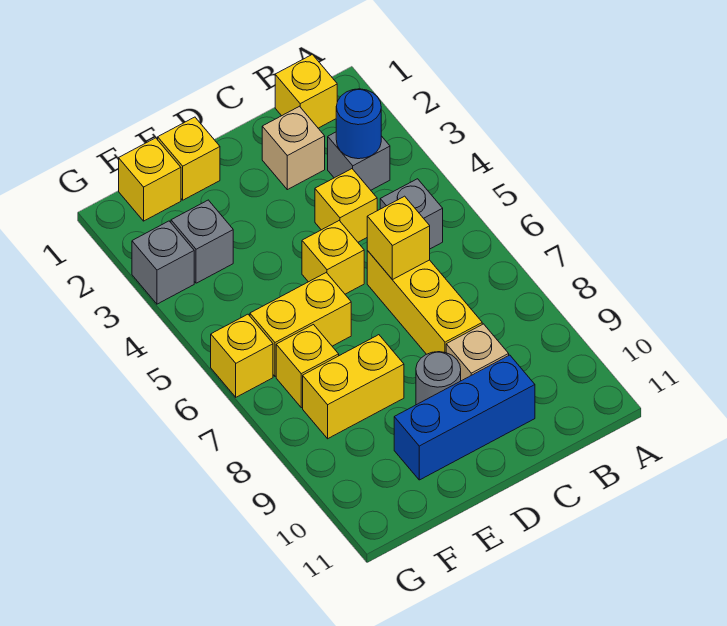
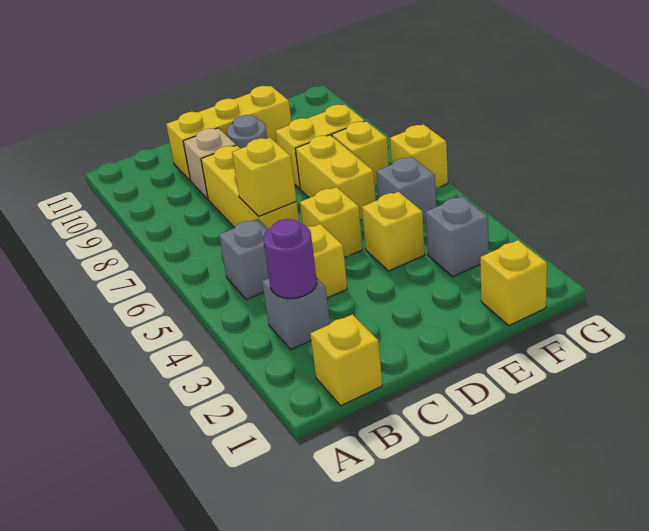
blue 1x1 round brick [336,89,381,159] -> purple 1x1 round brick [263,219,317,299]
tan 1x1 brick [262,106,325,190] -> none
blue 1x3 brick [394,355,535,480] -> yellow 1x3 brick [166,86,291,181]
yellow 1x1 brick [158,117,220,200] -> yellow 1x1 brick moved to [362,192,425,271]
yellow 1x2 brick [250,273,351,376] -> yellow 1x2 brick turned to [295,135,376,220]
grey 1x1 brick [132,221,194,304] -> grey 1x1 brick moved to [376,157,436,224]

